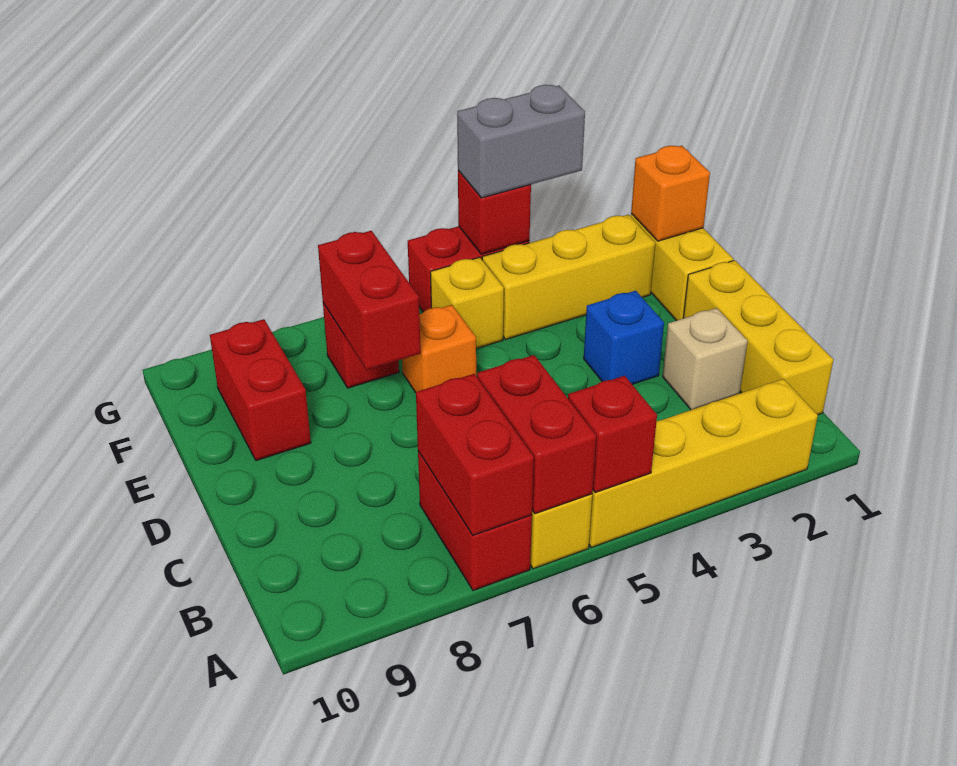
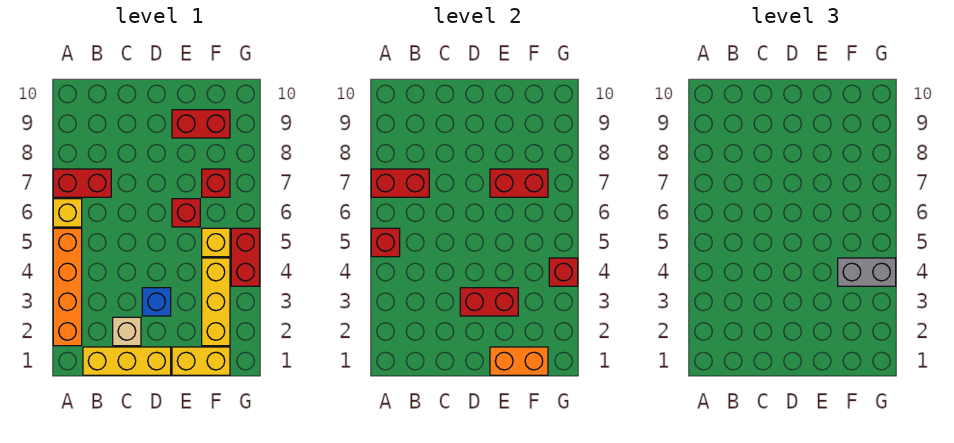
yellow 1x4 brick [589,379,818,548] -> orange 1x4 brick [53,228,82,346]
red 1x2 brick [477,355,596,514] -> red 1x2 brick moved to [460,288,518,316]
orange 1x1 brick [402,305,476,393] -> red 1x1 brick [172,199,200,227]
orange 1x1 brick [631,146,710,241] -> orange 1x2 brick [490,347,548,375]
grey 1x2 brick [457,85,585,198] -> grey 1x2 brick turned to [838,258,896,286]

